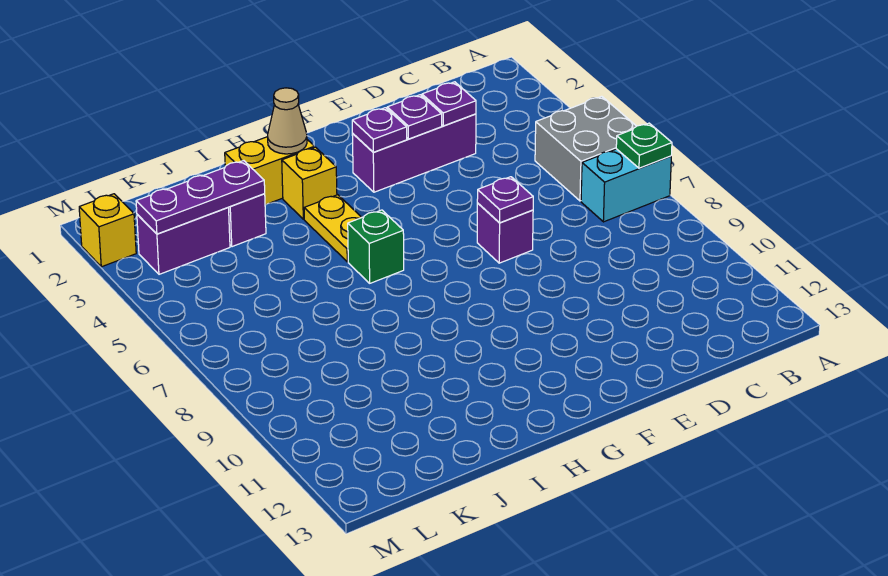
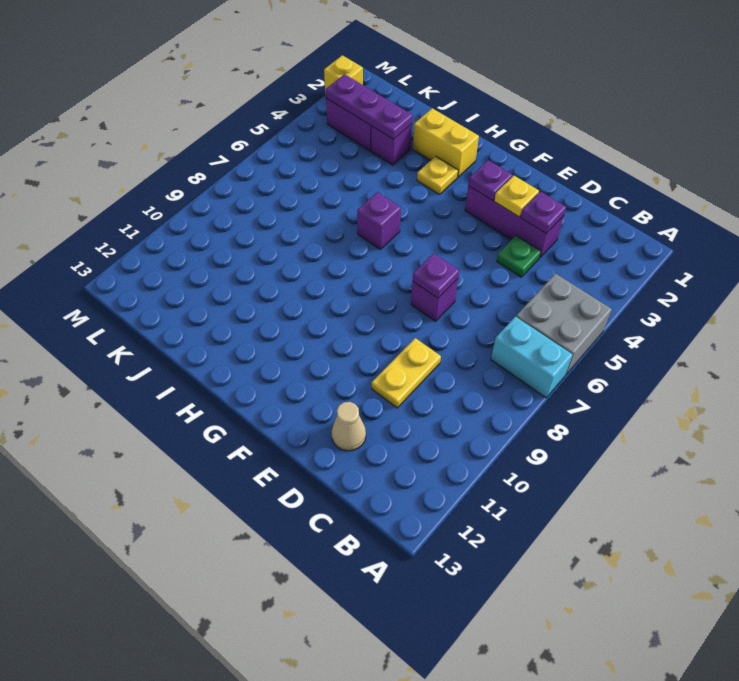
green 1x1 plate [616,123,672,168] -> green 1x1 plate moved to [497,236,541,277]
purple 1x1 plate [387,95,442,139] -> yellow 1x1 plate [494,176,539,217]
tan 1x1 cone [268,88,307,154] -> tan 1x1 cone moved to [332,402,366,451]
yellow 1x1 brick [282,147,337,219] -> yellow 1x1 plate [417,156,458,194]
yellow 1x2 plate [304,195,362,262] -> yellow 1x2 plate moved to [372,338,441,408]
green 1x1 brick [348,210,404,283] -> purple 1x1 brick [357,192,401,249]

